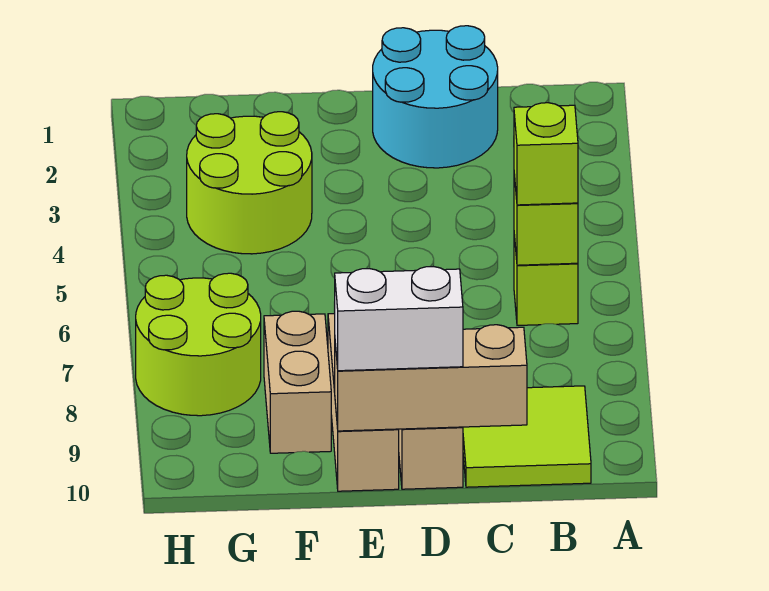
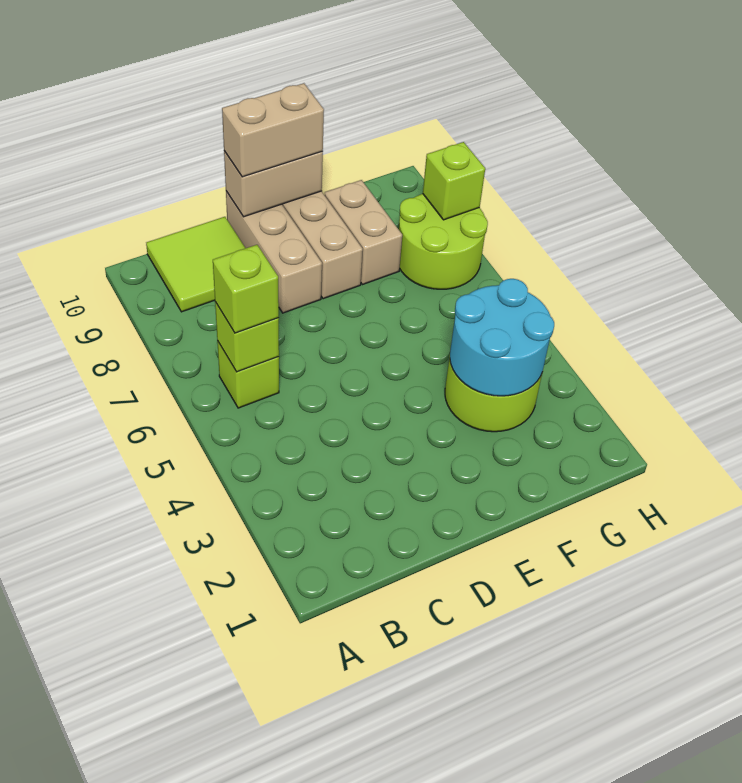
cyan 2x2 round brick [373,26,498,168] -> cyan 2x2 round brick moved to [450,279,554,396]
tan 1x3 brick [335,325,527,431] -> tan 1x2 brick [224,151,323,217]
white 1x2 brick [334,266,463,371] -> tan 1x2 brick [222,83,324,177]
none -> lime 1x1 brick [423,142,485,220]

